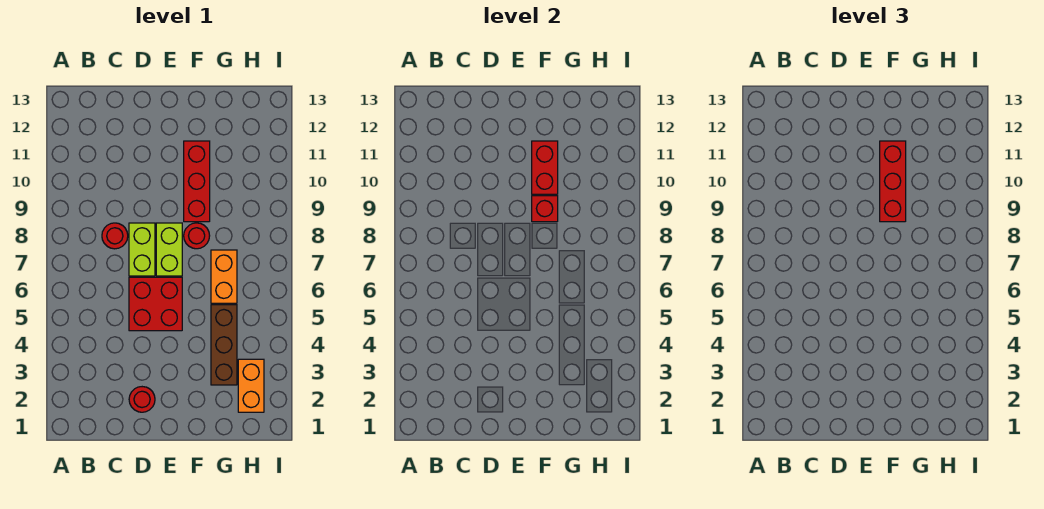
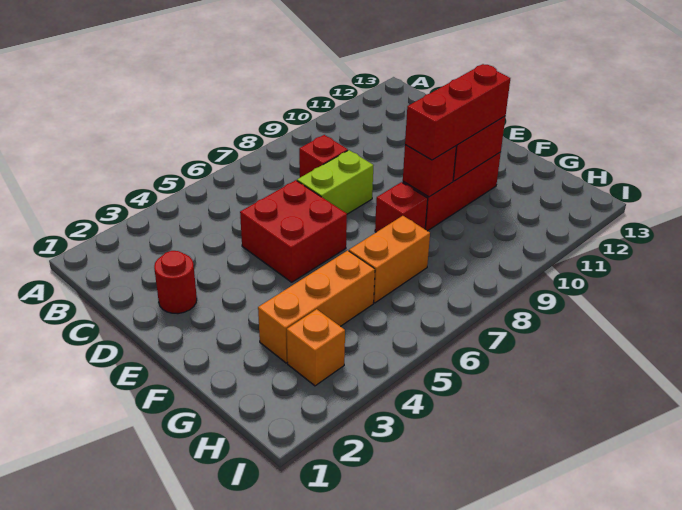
red 1x1 round brick [102,223,128,249] -> red 1x1 brick [299,135,348,177]
lime 1x2 brick [156,223,182,276] -> none
red 1x1 round brick [184,223,210,249] -> red 1x1 brick [375,182,428,232]
brown 1x3 brick [211,305,237,385] -> orange 1x3 brick [258,250,375,363]
orange 1x2 brick [238,359,264,412] -> orange 1x1 brick [287,309,345,386]

